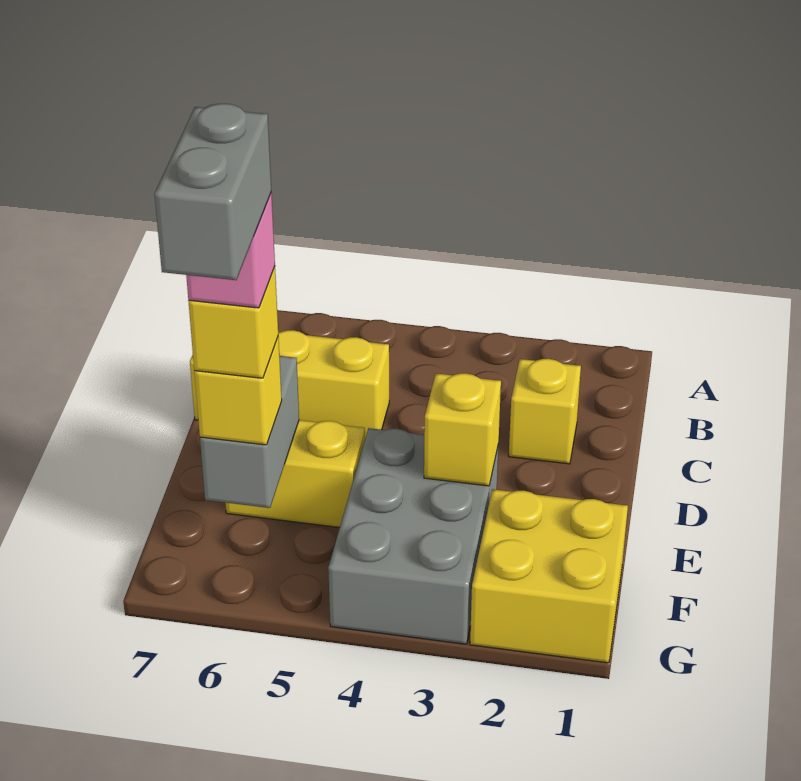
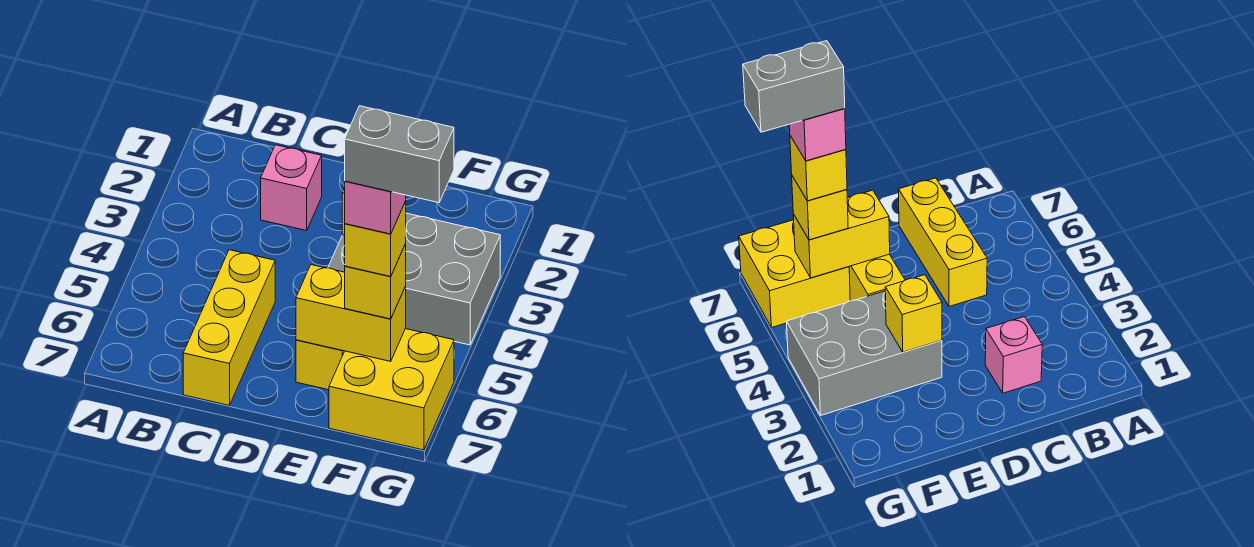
yellow 1x1 brick [509,359,581,464] -> pink 1x1 brick [261,145,322,231]
grey 1x2 brick [200,356,299,508] -> yellow 1x2 brick [296,265,406,361]
yellow 2x2 brick [470,489,628,663] -> yellow 2x2 brick moved to [329,329,454,450]

